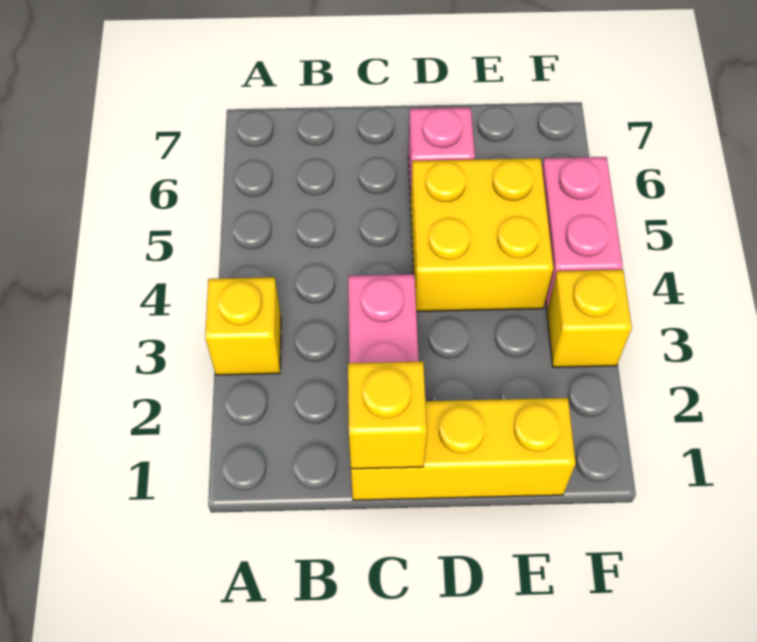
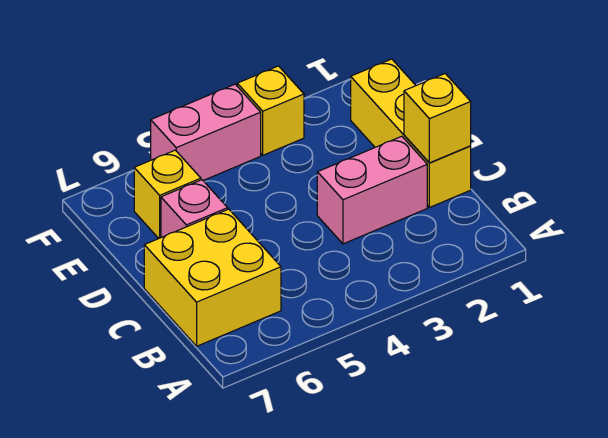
yellow 1x1 brick [205,277,281,375] -> yellow 1x1 brick moved to [134,150,201,238]
yellow 2x2 brick [411,158,553,312] -> yellow 2x2 brick moved to [144,209,281,346]

